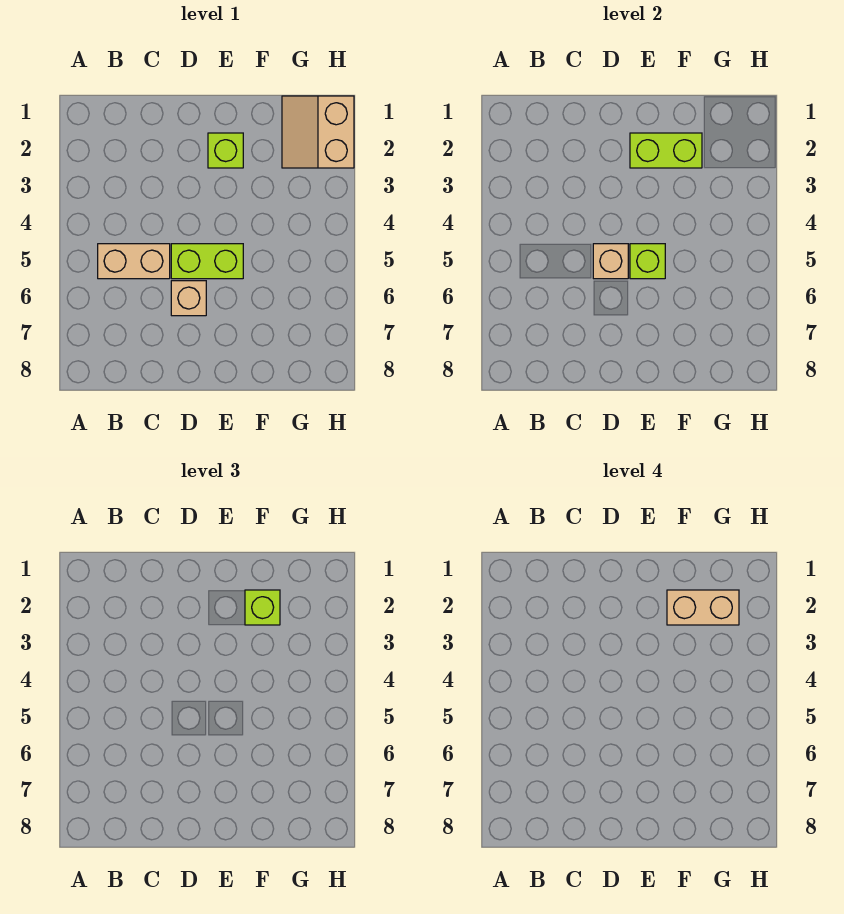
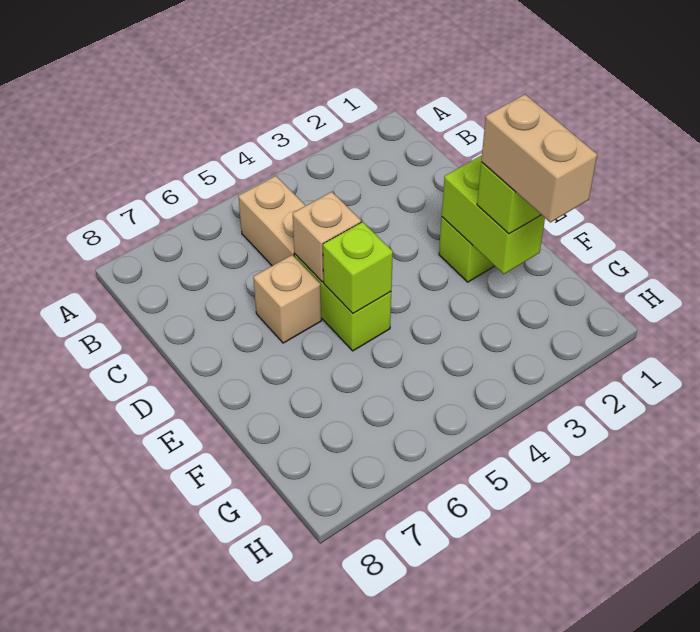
tan 2x2 slope [282,96,354,168] -> none

